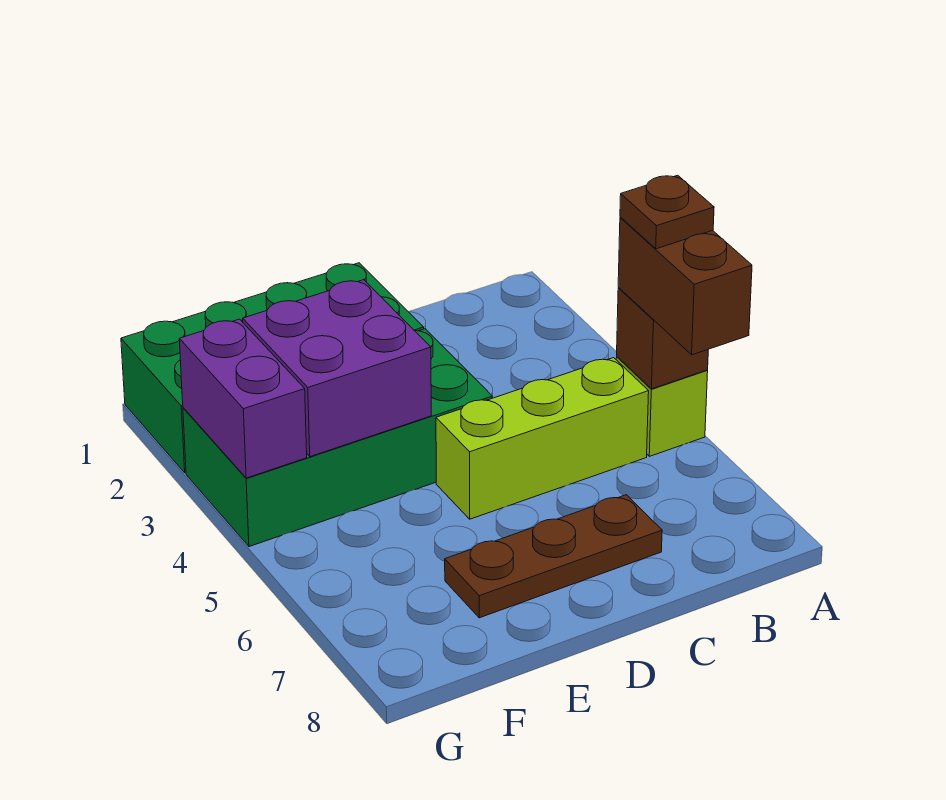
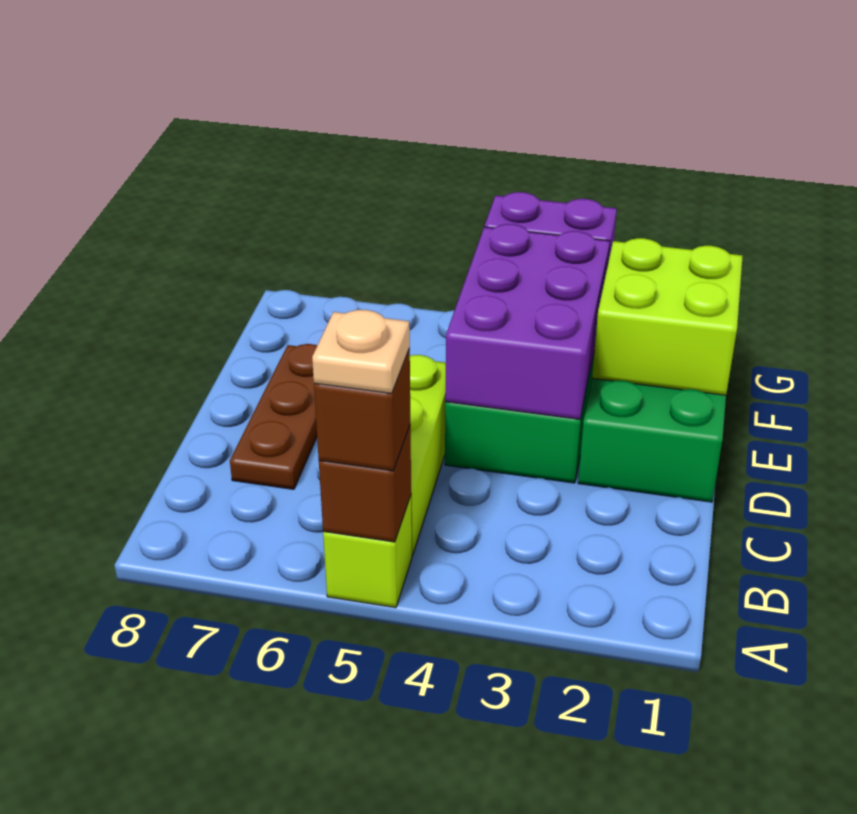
brown 1x2 brick [618,217,752,355] -> brown 1x1 brick [314,348,410,471]
brown 1x1 plate [620,175,714,249] -> tan 1x1 plate [312,310,410,393]
none -> lime 2x2 brick [592,238,743,395]
purple 2x2 brick [243,280,431,457] -> purple 2x3 brick [445,224,610,419]

